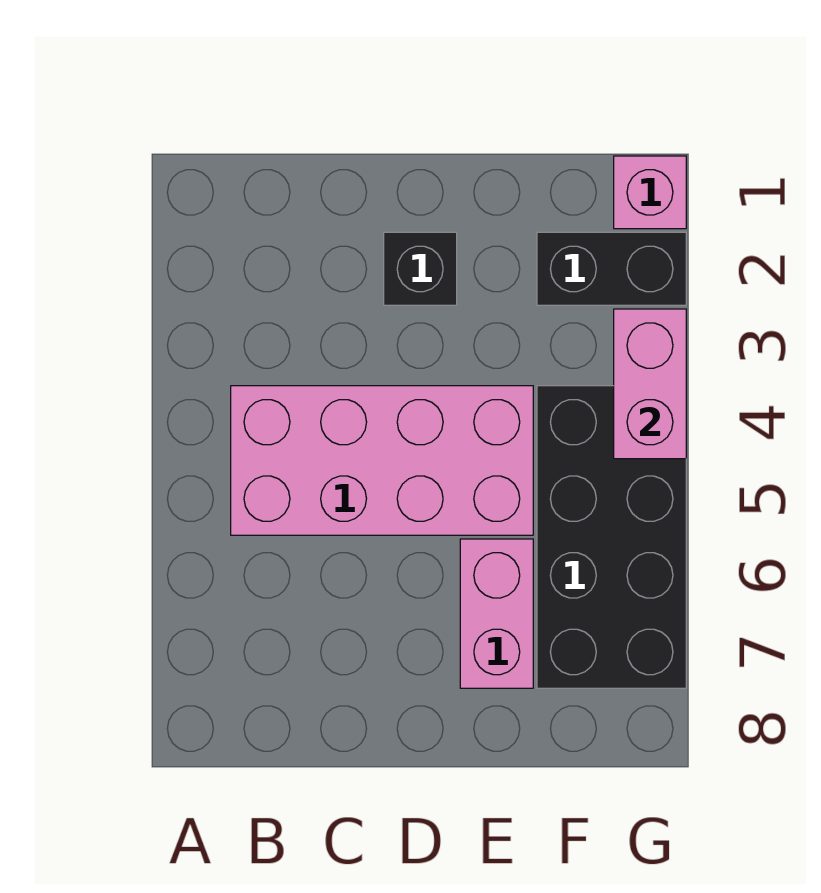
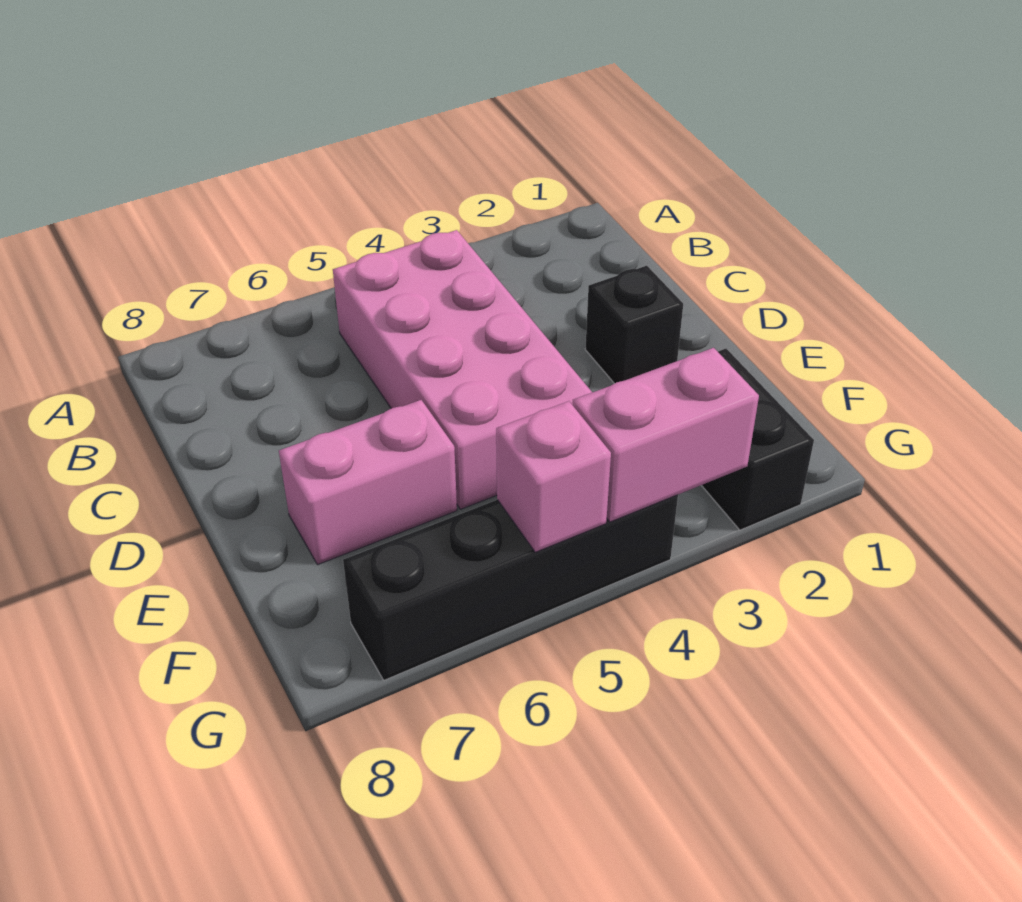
black 2x4 brick [537,386,686,688] -> black 1x4 brick [343,495,678,680]
pink 1x1 brick [614,156,686,229] -> pink 1x1 brick moved to [496,401,611,552]

